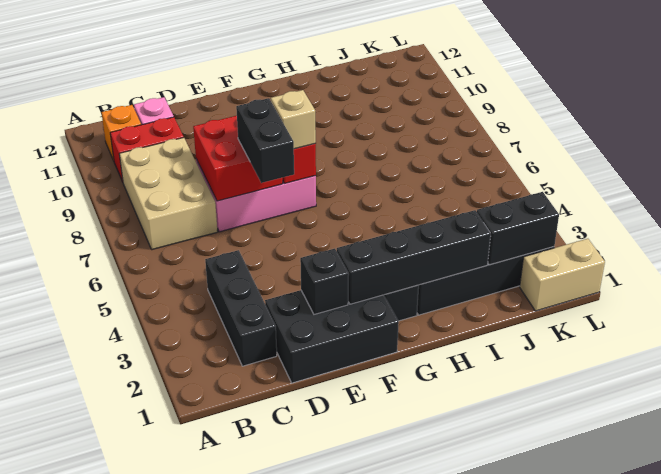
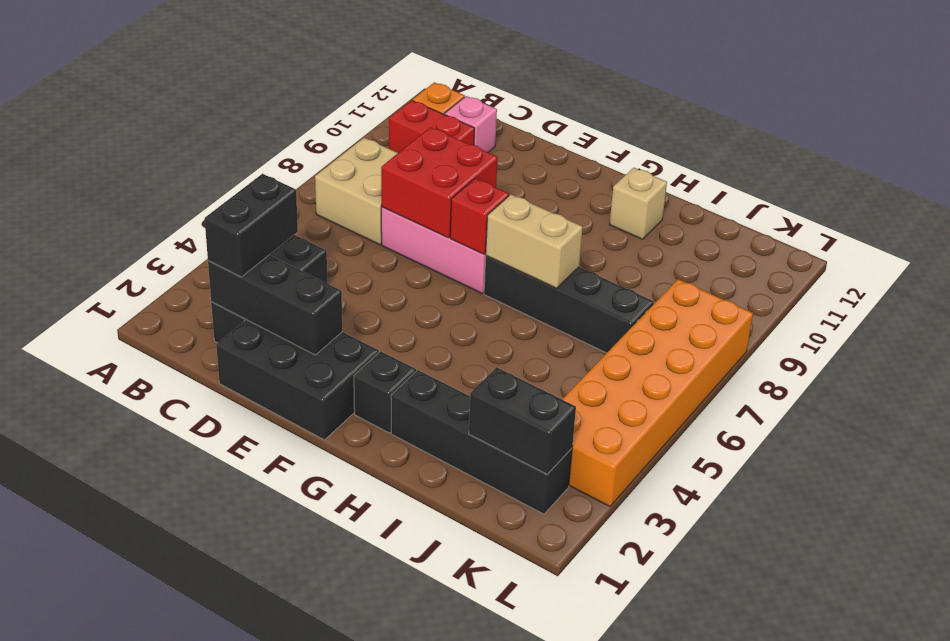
tan 2x3 brick [119,138,218,250] -> tan 2x2 brick [315,138,398,245]
black 1x1 brick [300,249,349,314] -> black 1x3 brick [208,255,342,355]
black 1x2 brick [236,98,294,183] -> black 1x2 brick moved to [205,174,298,277]
black 1x4 brick [337,210,491,304] -> black 1x4 brick moved to [484,256,654,353]
tan 1x1 brick [271,90,316,149] -> tan 1x1 brick moved to [609,168,667,239]
tan 1x2 brick [520,239,605,311] -> tan 1x2 brick moved to [486,195,583,288]
none -> orange 2x6 brick [562,279,753,506]

